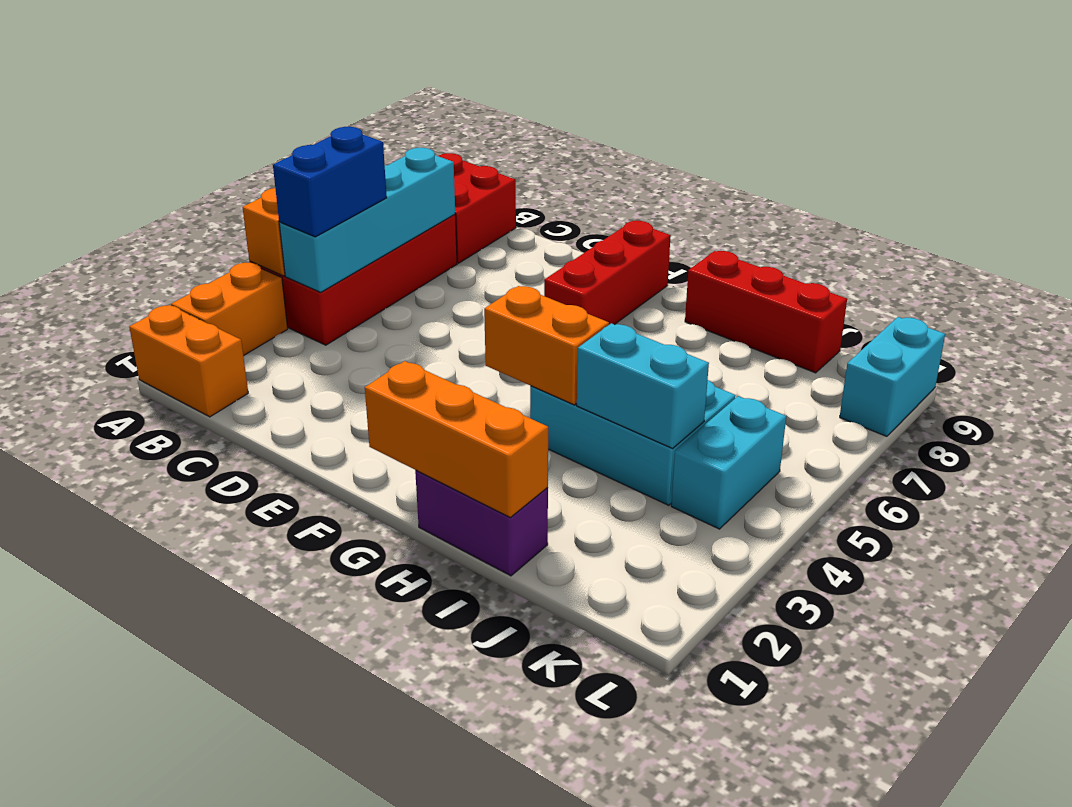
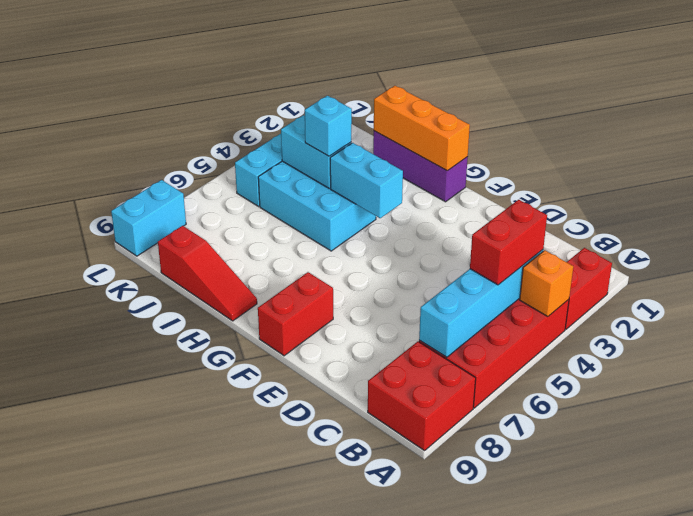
orange 1x2 brick [129,305,248,417] -> none
orange 1x2 brick [171,263,288,356] -> red 1x2 brick [565,248,612,329]
blue 1x2 brick [273,127,387,237] -> red 1x2 brick [470,200,547,285]
red 1x3 brick [544,221,671,325] -> red 1x2 brick [258,272,333,356]
orange 1x2 brick [484,286,609,405] -> cyan 1x2 brick [330,143,403,218]
purple 1x2 brick [415,470,548,576] -> purple 1x3 brick [373,131,468,202]
red 1x3 brick [685,251,847,373] -> red 1x3 slope [158,226,257,321]
none -> cyan 1x1 brick [305,96,352,156]

